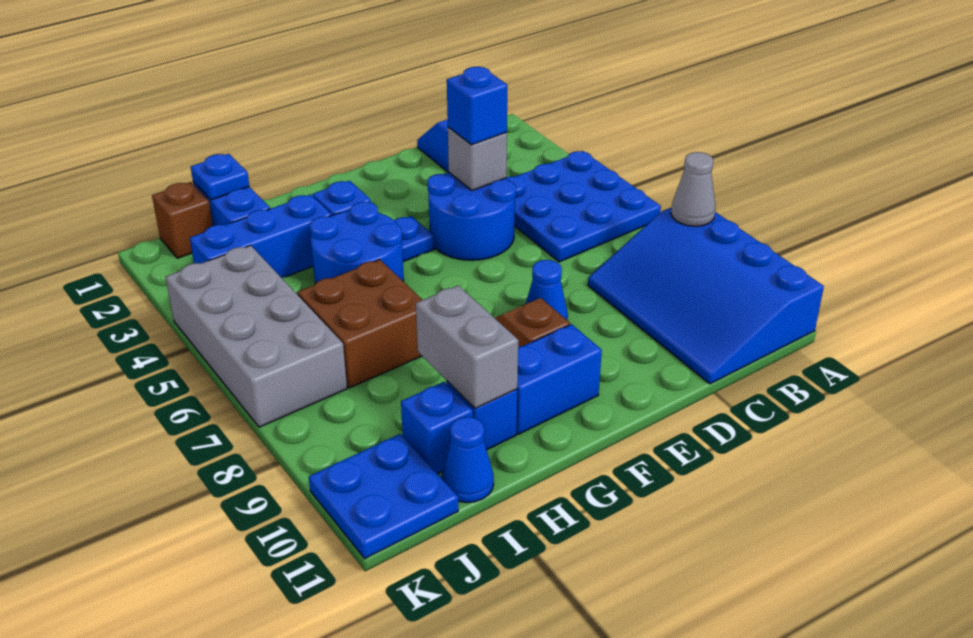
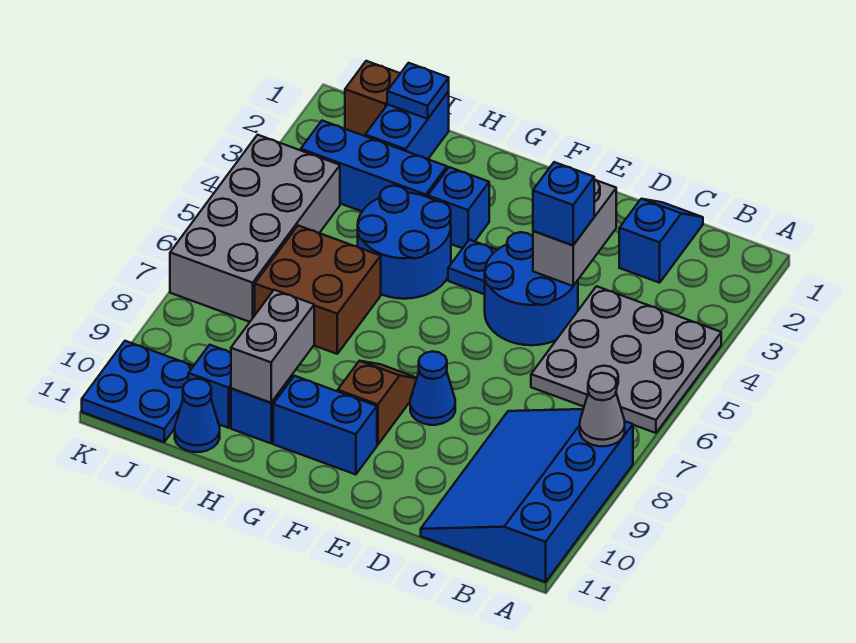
blue 3x3 plate [506,151,661,262] -> grey 3x3 plate [531,286,721,433]
grey 1x1 brick [448,127,507,191] -> grey 1x2 brick [533,180,616,286]

